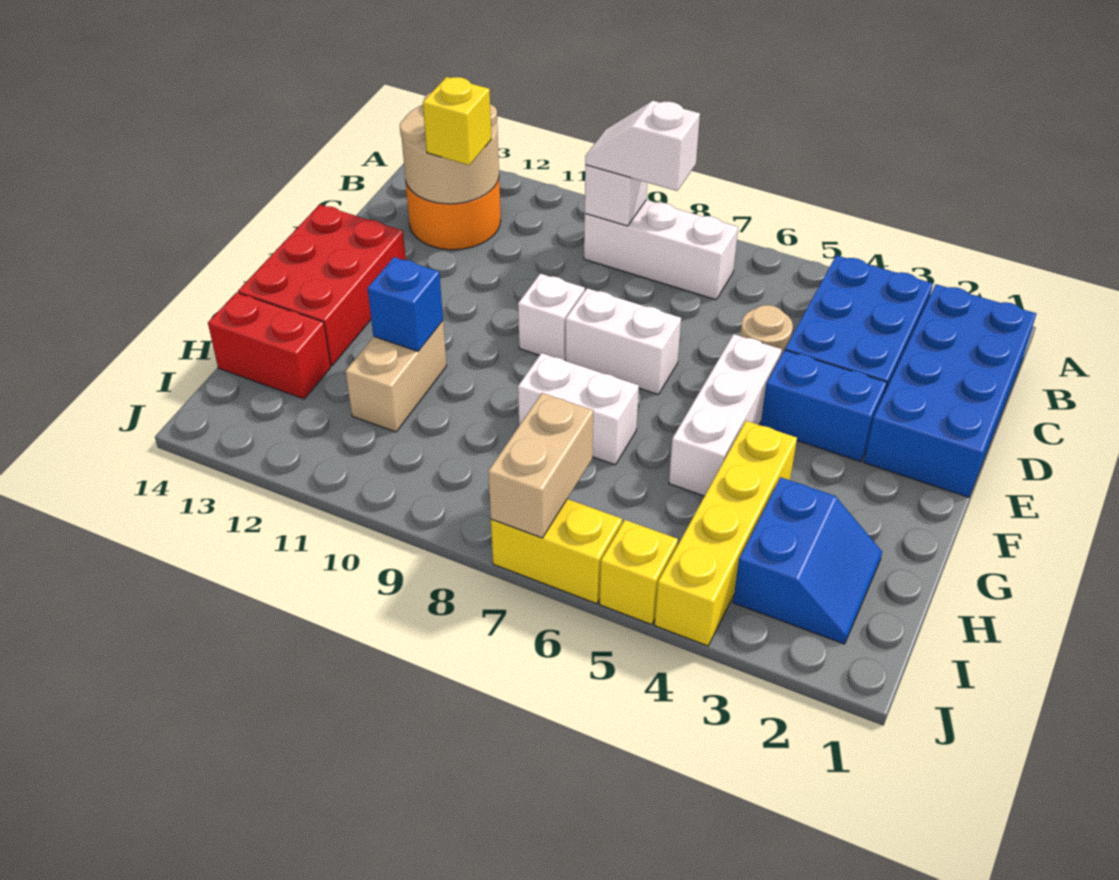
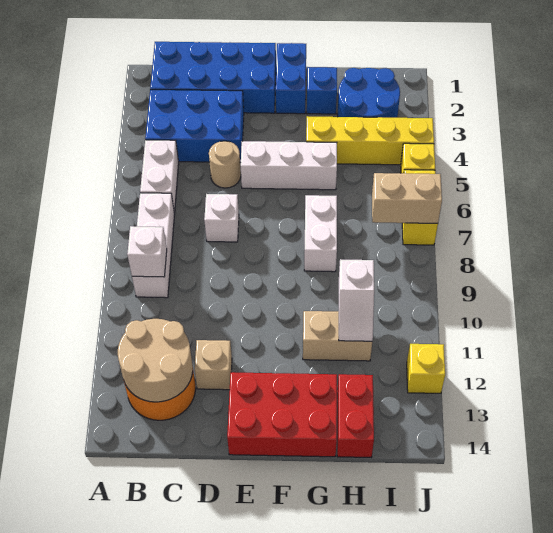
white 1x2 slope [585,101,700,191] -> white 1x2 slope moved to [339,259,374,341]
yellow 1x1 brick [423,77,491,165] -> yellow 1x1 brick moved to [407,344,445,393]
none -> tan 1x1 brick [195,340,232,390]
blue 1x2 brick [761,350,887,462] -> blue 1x2 brick moved to [276,43,306,114]
white 1x2 brick [566,288,681,394] -> white 1x2 brick moved to [140,140,179,214]
white 1x1 brick [518,274,585,360] -> white 1x1 brick moved to [204,194,239,242]
blue 1x1 brick [368,257,443,351] -> blue 1x1 brick moved to [307,67,337,114]
blue 2x2 slope [733,477,882,644] -> blue 2x2 round brick [337,68,400,118]

